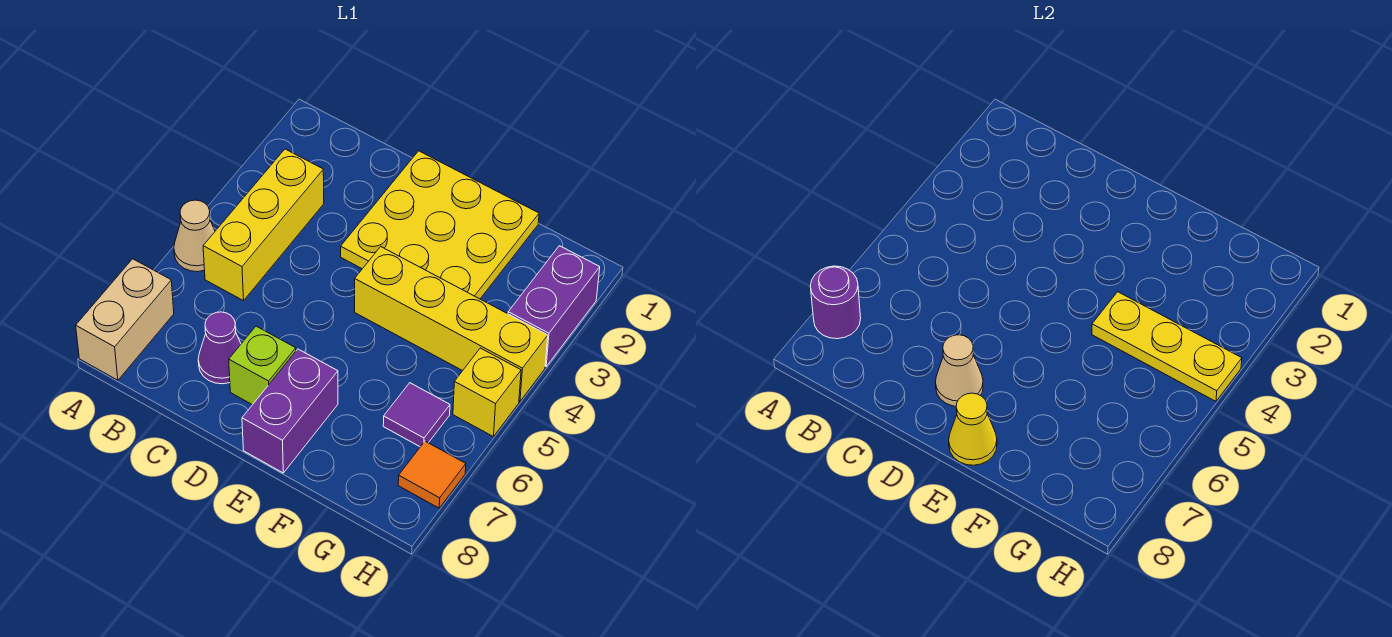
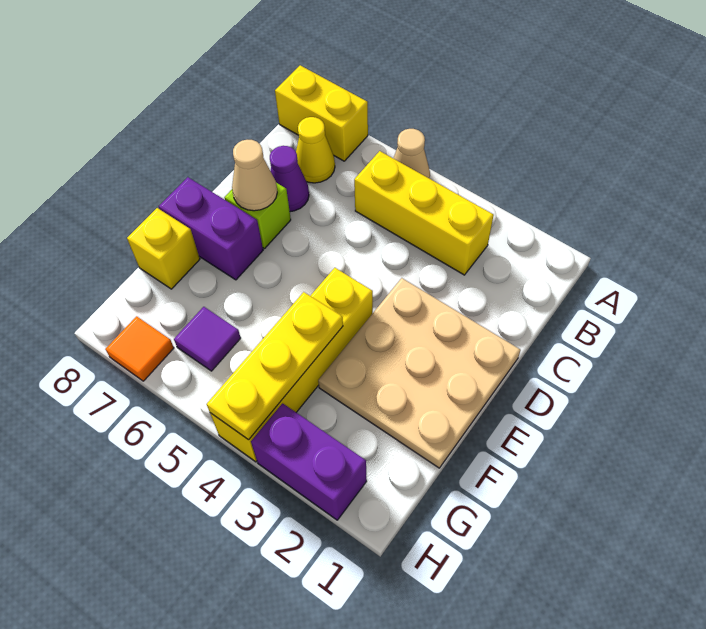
tan 1x2 brick [76,259,174,380] -> yellow 1x2 brick [275,65,368,161]
purple 1x1 round brick [810,266,861,339] -> none
yellow 3x3 plate [341,151,539,299] -> tan 3x3 plate [318,278,520,468]
yellow 1x1 cone [949,393,997,465] -> yellow 1x1 cone moved to [296,117,335,183]
yellow 1x1 brick [453,348,521,437] -> yellow 1x1 brick moved to [127,208,200,289]

